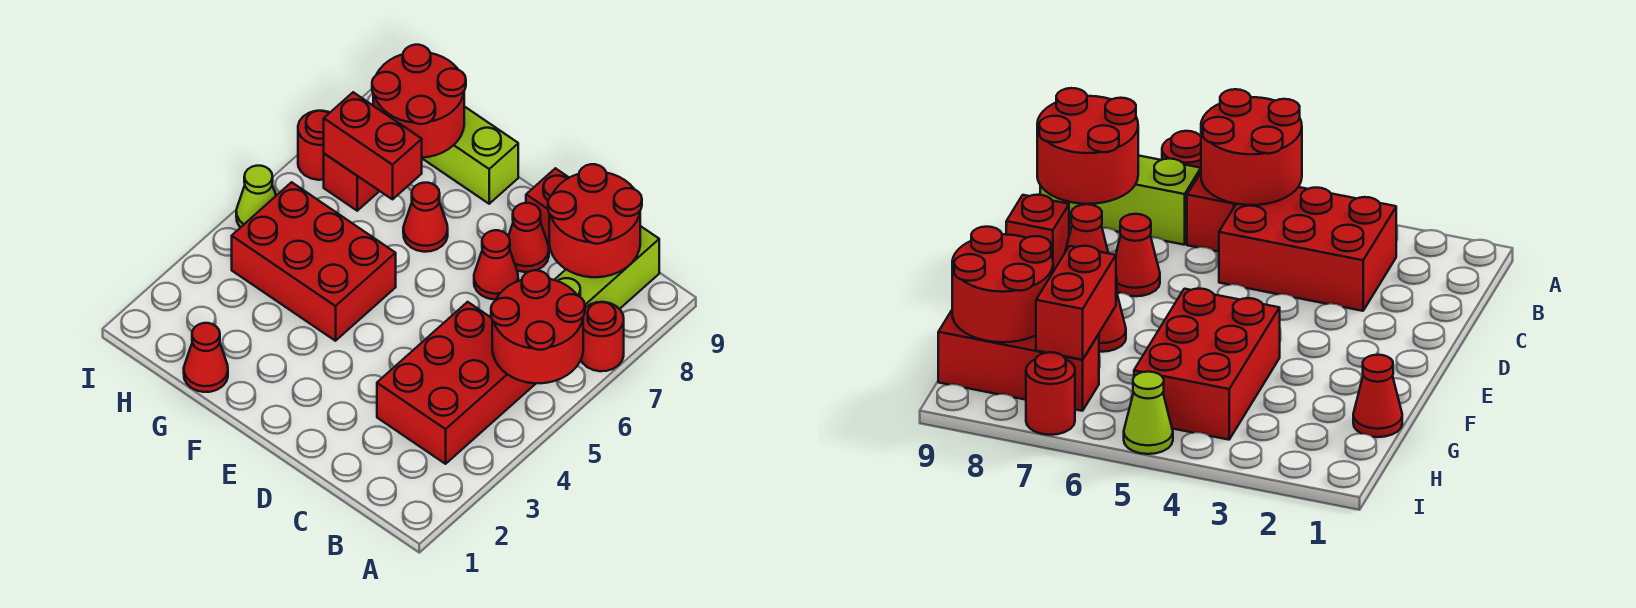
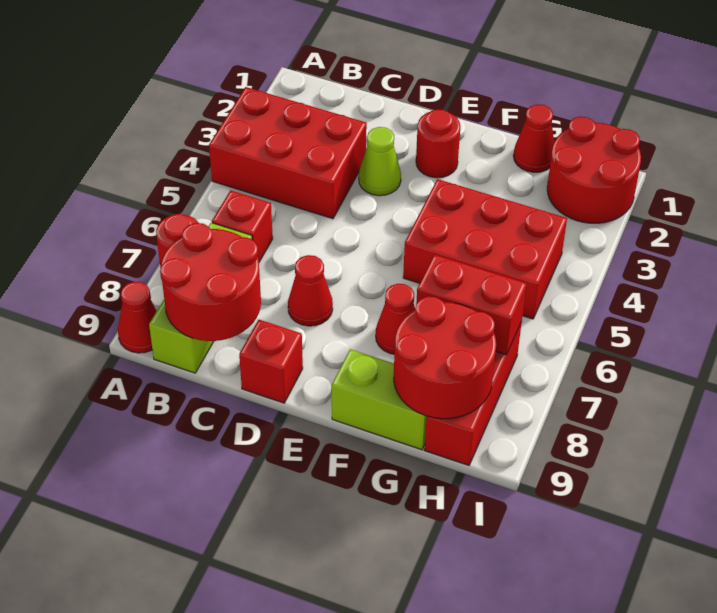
red 2x2 round brick [491,270,585,383] -> red 2x2 round brick moved to [547,116,641,223]
red 2x3 brick [377,302,536,464] -> red 2x3 brick turned to [209,87,367,219]
red 1x1 cone [508,203,549,272] -> red 1x1 cone moved to [118,282,157,353]
lime 1x1 cone [236,166,276,227] -> lime 1x1 cone moved to [359,127,401,196]
red 1x1 round brick [298,111,330,180] -> red 1x1 round brick moved to [416,109,460,178]

